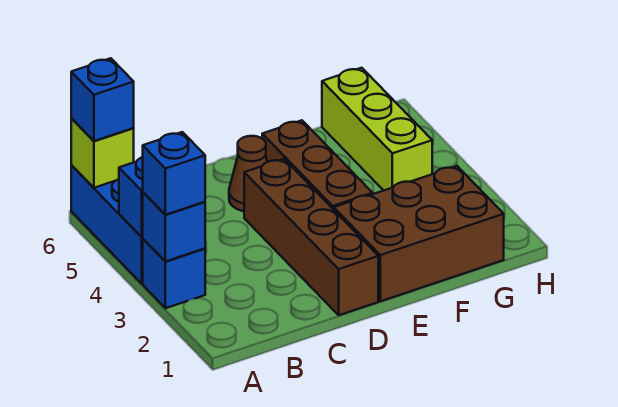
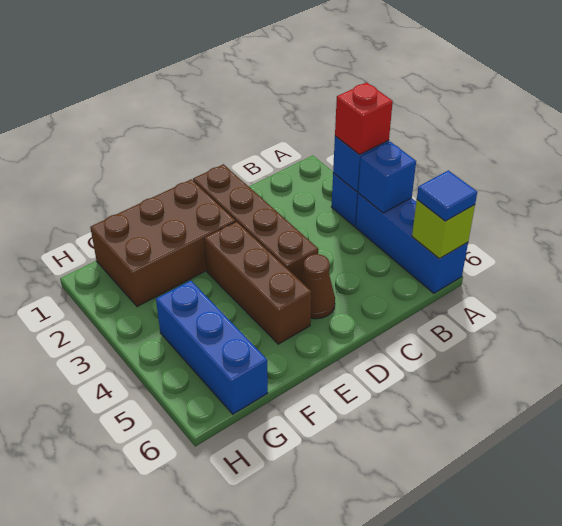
blue 1x1 brick [143,132,205,215] -> red 1x1 brick [335,83,393,155]
blue 1x1 brick [71,58,134,141] -> blue 1x1 tile [417,170,477,221]
lime 1x3 brick [322,68,432,190] -> blue 1x3 brick [156,281,268,414]

